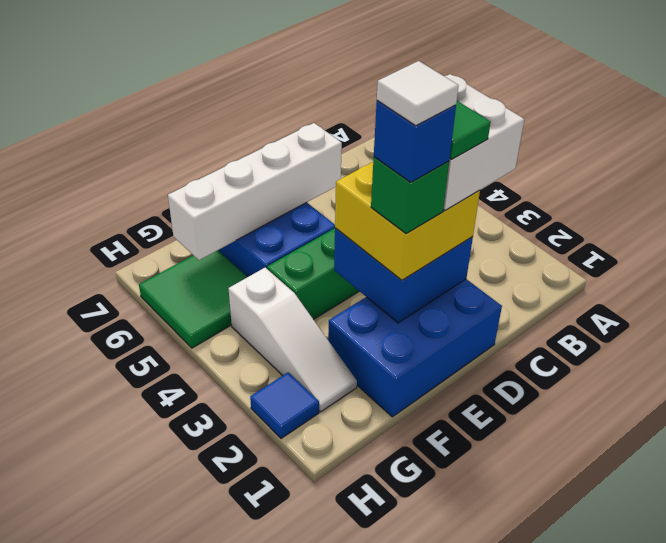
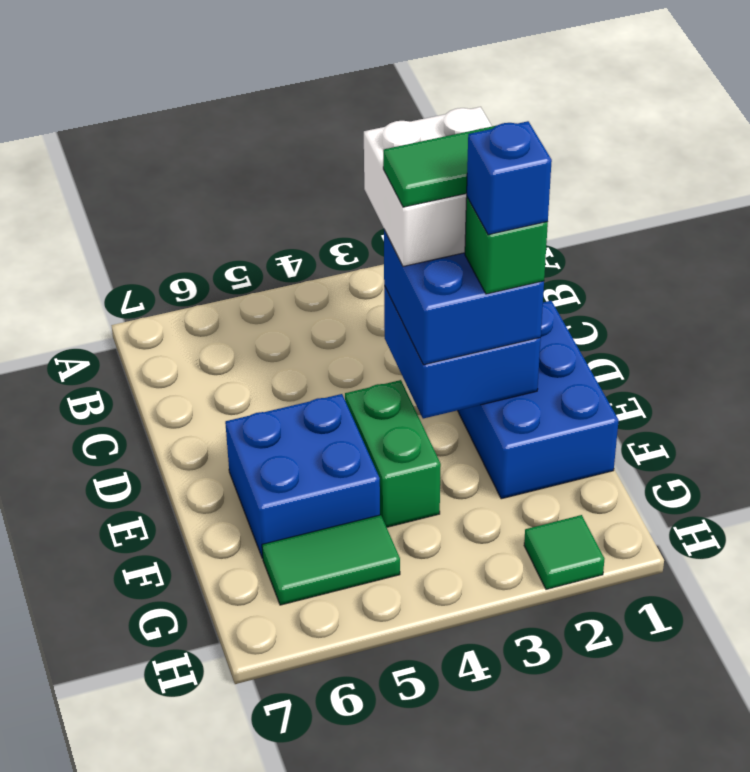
yellow 2x2 brick [335,162,480,280] -> blue 2x2 brick [384,230,544,365]
white 1x4 brick [168,123,342,260] -> none
white 1x1 tile [377,61,459,126] -> none
white 1x3 slope [228,268,357,412] -> none
green 2x2 tile [139,250,247,348] -> green 1x2 tile [262,515,400,605]
blue 1x1 tile [250,372,319,439] -> green 1x1 tile [524,515,604,589]

